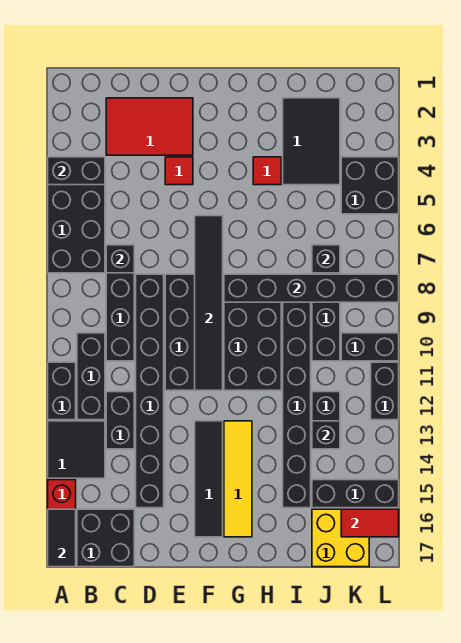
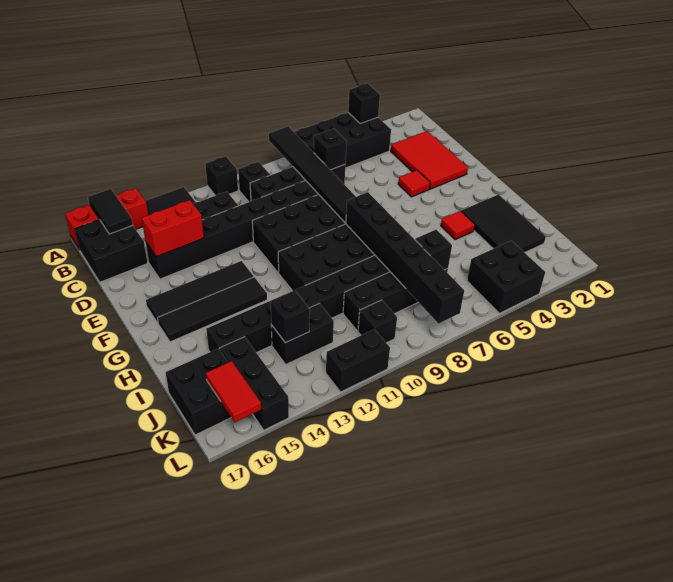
black 1x2 brick [48,157,105,185] -> black 1x1 brick [348,83,380,124]
black 1x2 brick [48,362,76,420] -> black 1x1 brick [205,156,238,195]
black 1x2 tile [48,509,76,567] -> black 1x2 tile turned to [88,189,133,234]
black 1x3 brick [77,333,105,420] -> black 1x1 brick [238,162,270,202]
none -> red 1x2 brick [142,200,204,257]
black 1x6 tile [195,216,223,390] -> black 1x6 tile turned to [269,126,356,223]
yellow 1x4 tile [224,421,252,537] -> black 1x4 tile [158,277,267,342]
black 2x3 tile [283,98,340,185] -> black 2x3 tile turned to [461,195,546,253]
yellow 2x2 brick [312,509,369,567] -> black 2x2 brick [166,349,231,435]
black 1x2 brick [341,333,399,361] -> black 1x1 brick [358,300,397,343]

